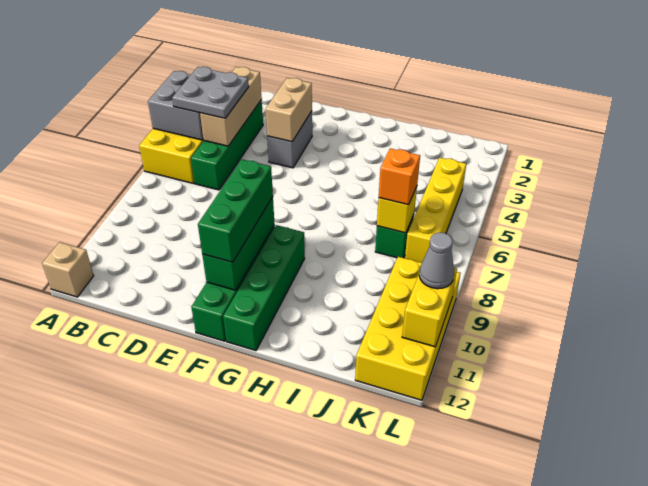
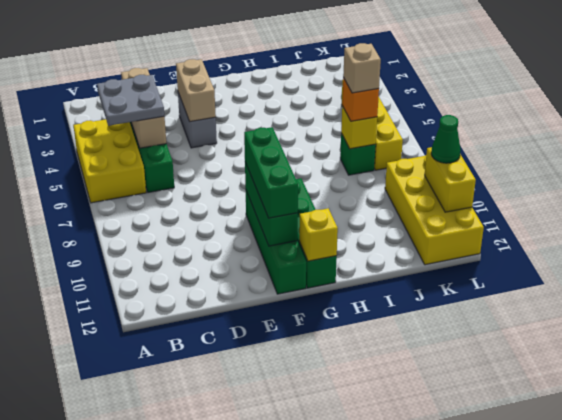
grey 2x2 brick [148,71,203,140] -> none
tan 1x1 brick [42,242,94,297] -> tan 1x1 brick moved to [343,43,381,93]
none -> yellow 1x1 brick [299,208,338,261]
grey 1x1 cone [419,232,454,289] -> green 1x1 cone [431,115,461,163]

